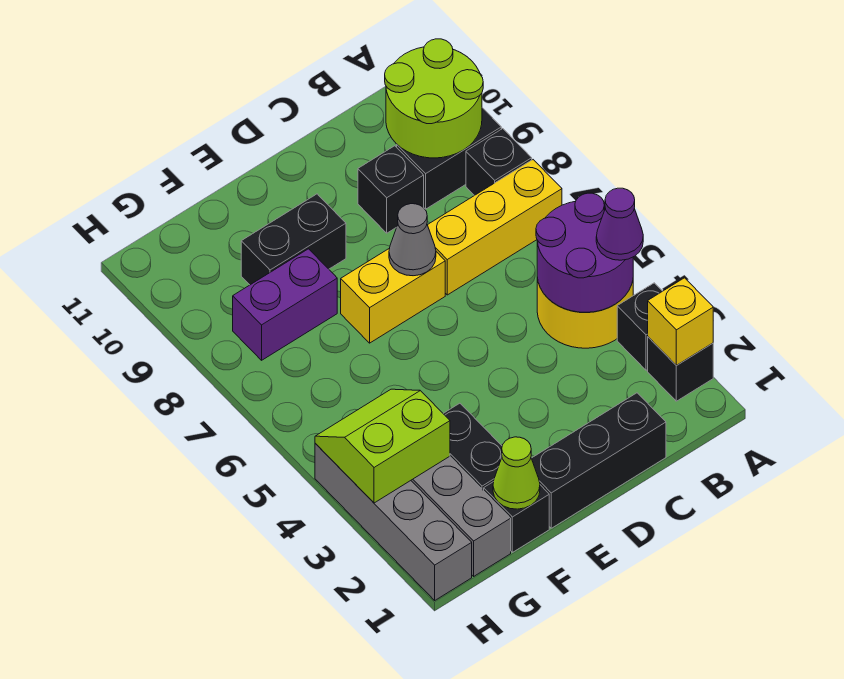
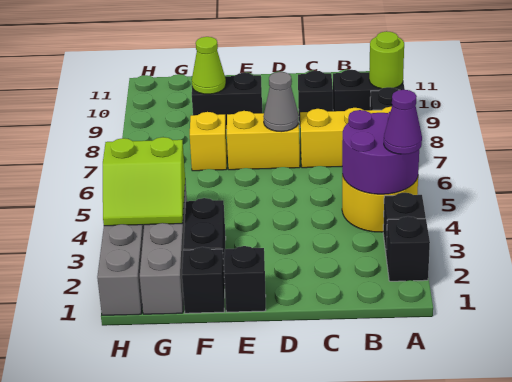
yellow 1x1 brick [648,278,713,366] -> yellow 1x1 brick moved to [190,112,227,171]
lime 2x2 round brick [385,39,483,158] -> lime 1x1 round brick [369,31,404,89]
black 1x3 brick [532,393,666,528] -> black 1x1 brick [224,246,266,312]
lime 1x1 cone [493,437,540,509] -> lime 1x1 cone moved to [192,37,226,94]
purple 1x2 brick [233,249,337,360] -> none
lime 2x2 slope [315,389,450,503] -> lime 2x2 slope turned to [103,137,185,226]

